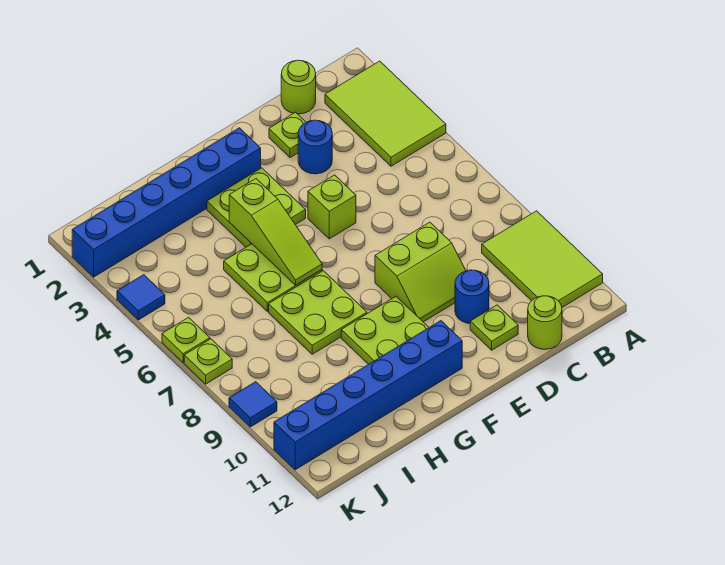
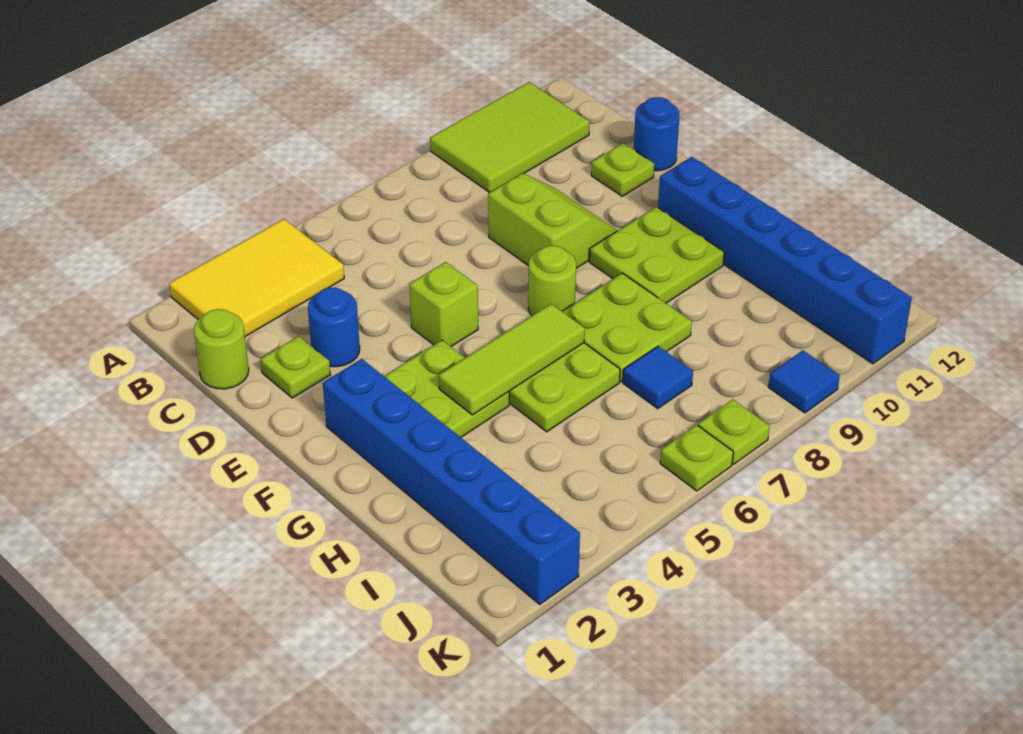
lime 2x3 tile [325,61,446,166] -> yellow 2x3 tile [169,219,344,336]
lime 1x1 round brick [528,296,562,349] -> lime 1x1 round brick moved to [528,246,576,315]
blue 1x1 round brick [455,270,489,323] -> blue 1x1 round brick moved to [634,97,679,171]
lime 1x3 slope [229,179,322,285] -> lime 1x3 tile [439,304,585,415]
blue 1x1 tile [117,275,165,320] -> blue 1x1 tile moved to [623,346,693,408]

